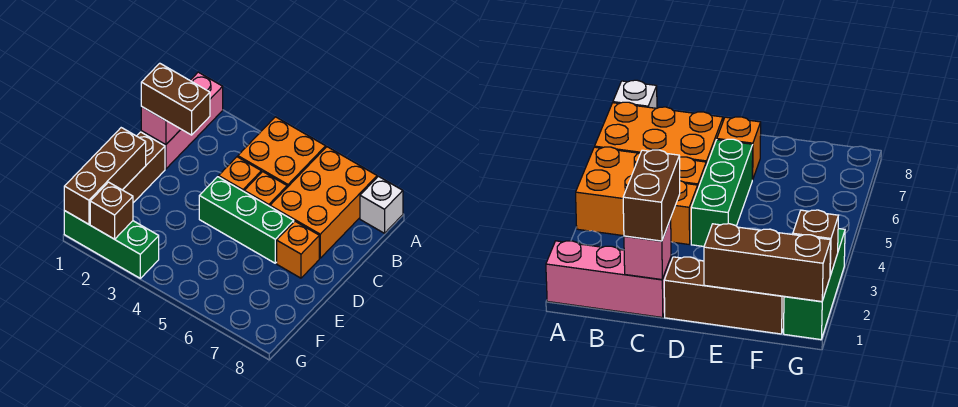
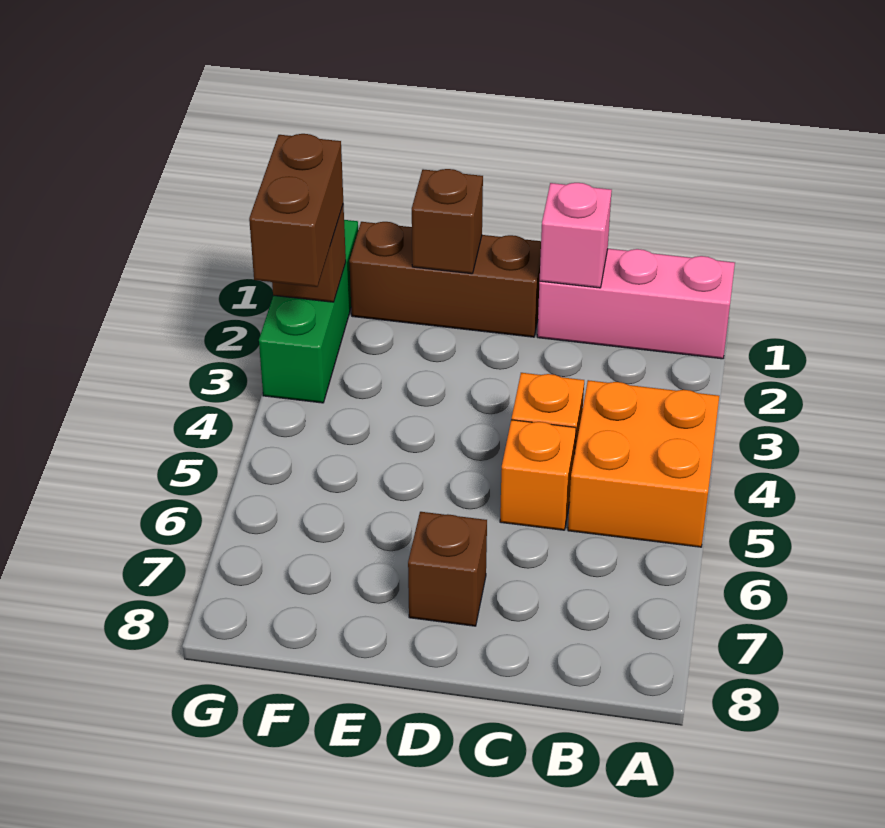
orange 2x3 brick [270,147,377,258] -> none
white 1x1 brick [360,176,403,233] -> none
brown 1x2 brick [141,63,210,135] -> brown 1x2 brick moved to [249,134,343,287]
green 1x3 brick [199,177,294,263] -> none
orange 1x1 brick [277,221,319,278] -> brown 1x1 brick [408,512,487,626]
brown 1x3 brick [64,128,146,224] -> brown 1x1 brick [412,169,483,274]

